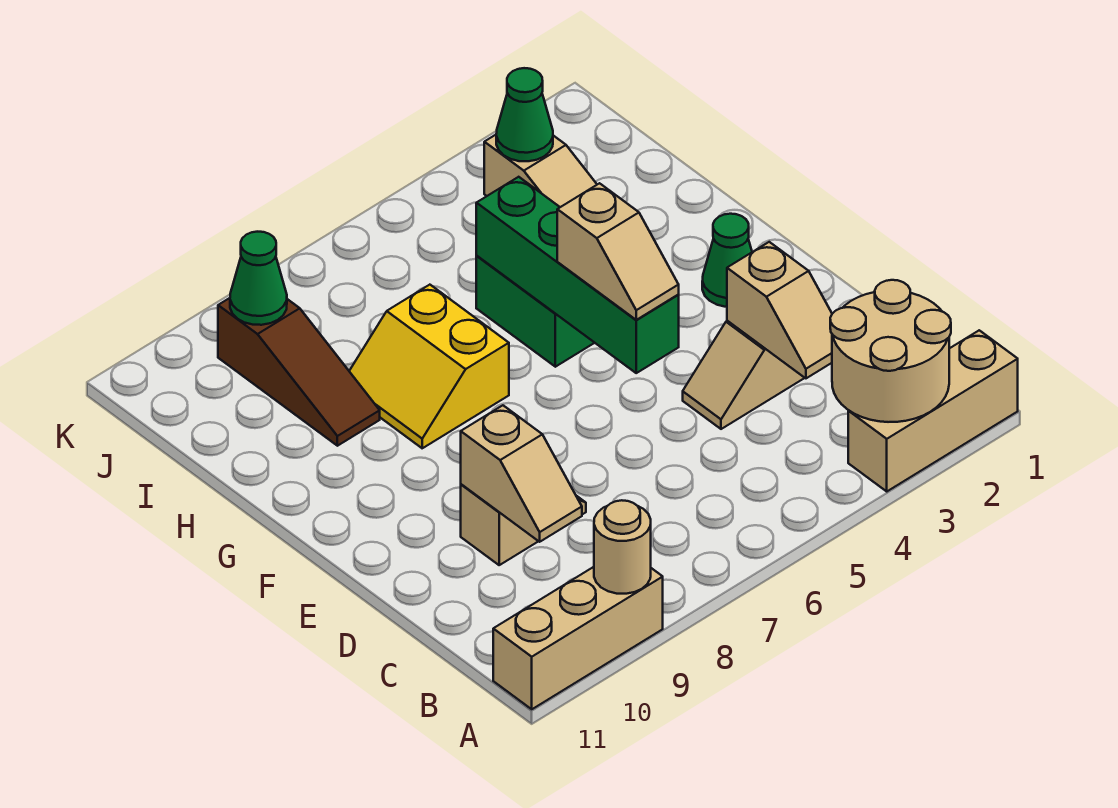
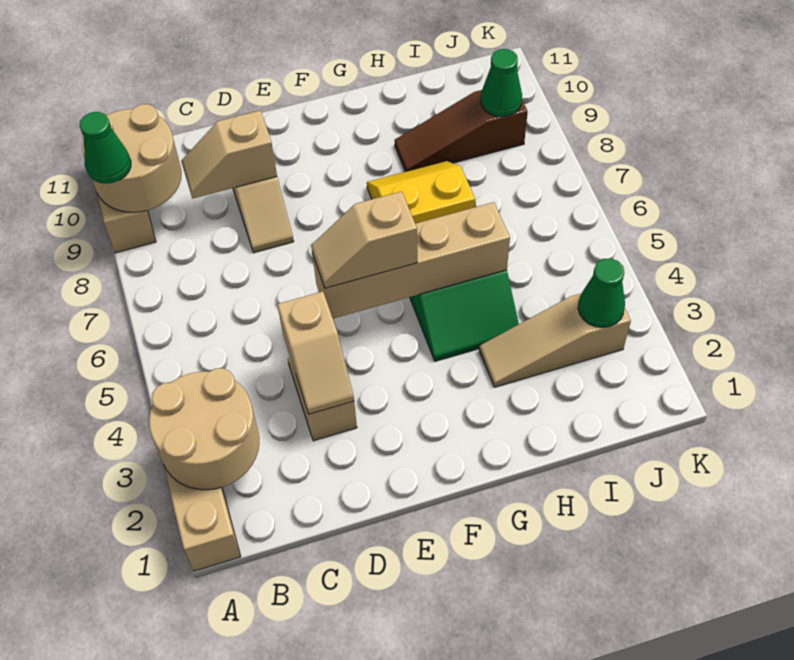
tan 1x1 round brick [594,500,651,594] -> tan 2x2 round brick [82,104,182,212]
tan 1x2 slope [727,242,832,378] -> tan 1x2 slope turned to [277,291,354,414]
green 1x4 brick [476,177,679,373] -> tan 1x4 brick [312,202,510,319]
green 1x1 cone [702,214,752,307] -> green 1x1 cone moved to [80,112,131,184]

